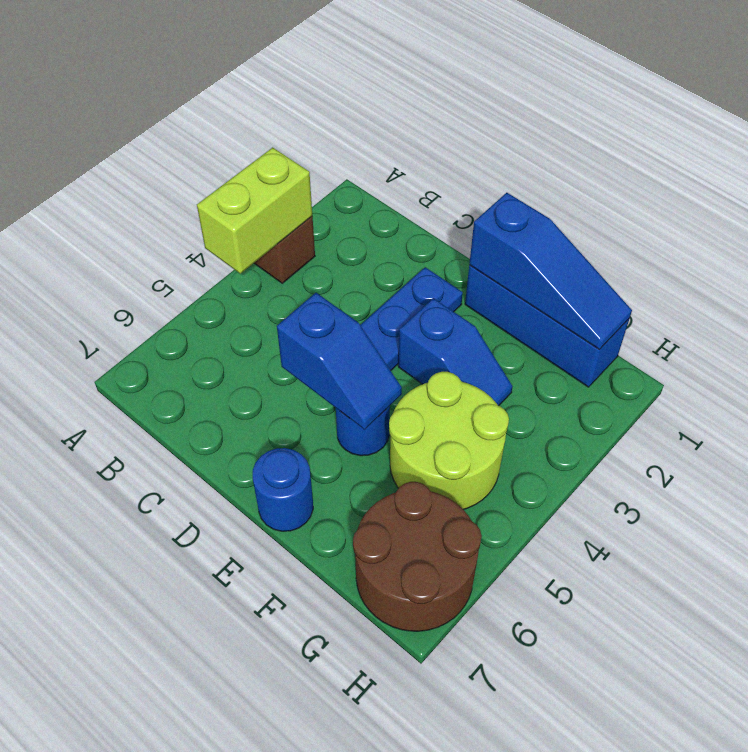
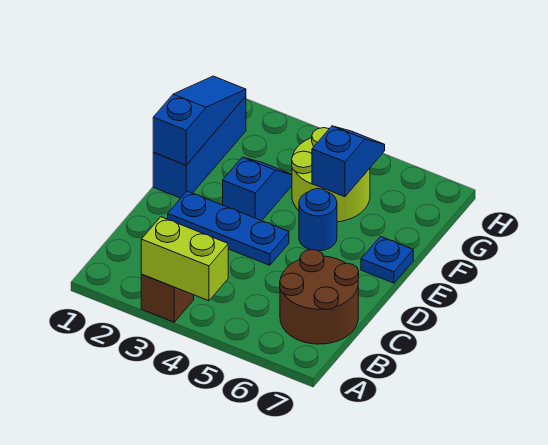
blue 1x2 slope [277,293,402,429] -> blue 1x2 slope moved to [312,126,385,197]
blue 1x1 round brick [253,448,313,531] -> blue 1x1 plate [361,237,413,283]
brown 2x2 round brick [353,482,482,631] -> brown 2x2 round brick moved to [280,250,359,344]

